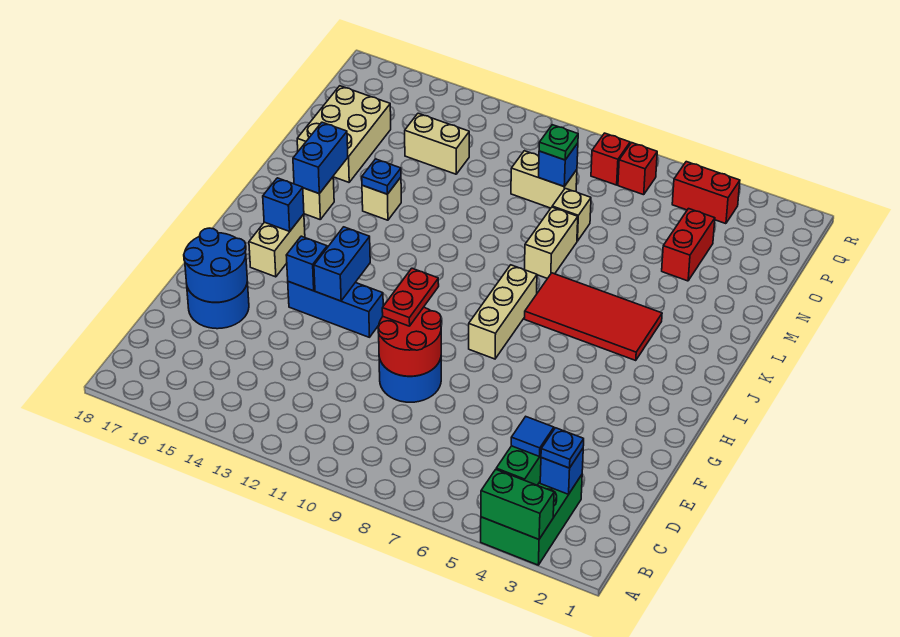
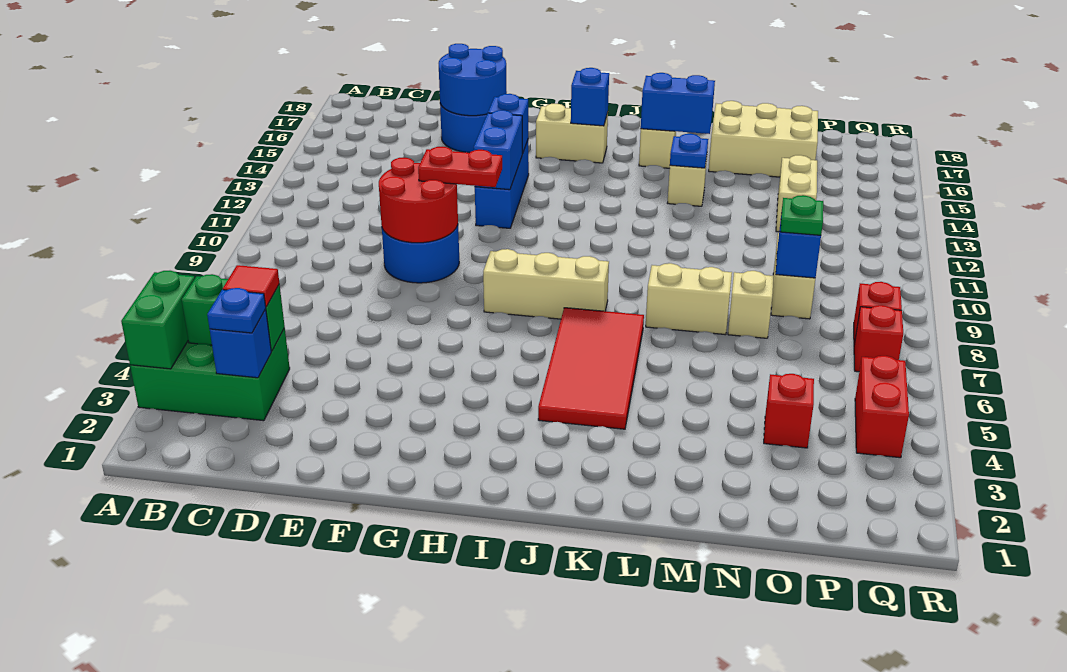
blue 1x1 tile [511,417,554,457] -> red 1x1 tile [223,265,279,307]
blue 1x2 brick [314,227,370,301] -> blue 1x2 brick turned to [474,110,523,190]
red 1x2 brick [662,209,715,281] -> red 1x1 brick [764,374,814,448]

